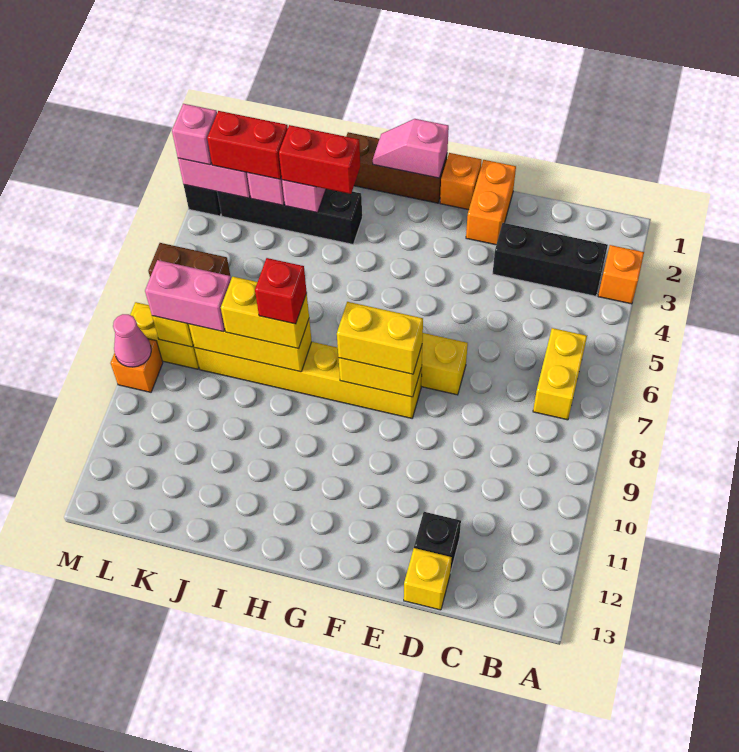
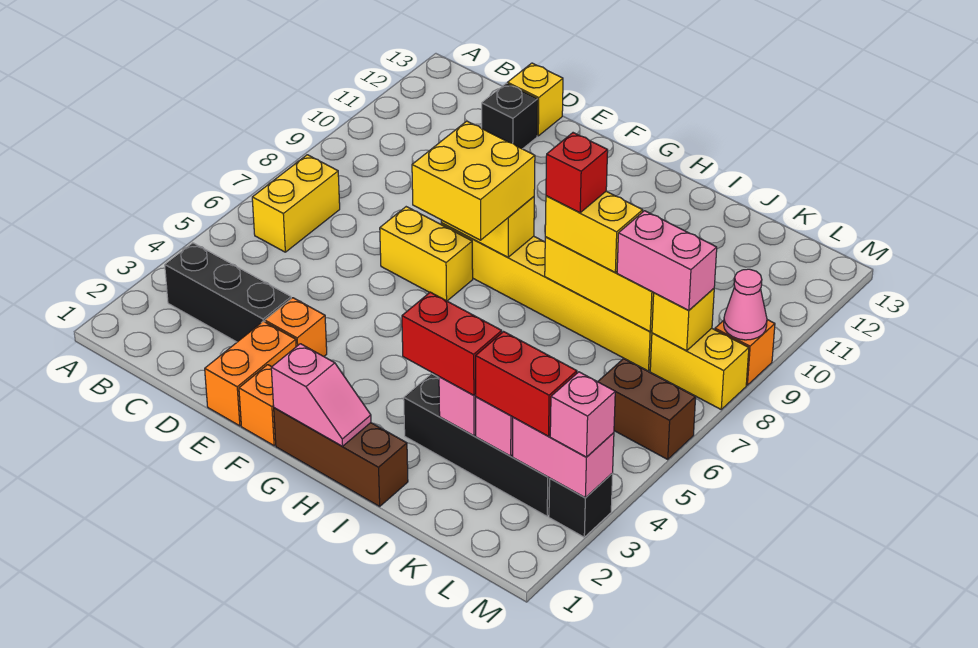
orange 1x1 brick [598,245,644,304] -> orange 1x1 brick moved to [265,298,327,356]
yellow 1x2 brick [337,302,423,374] -> yellow 2x2 brick [412,121,535,240]

